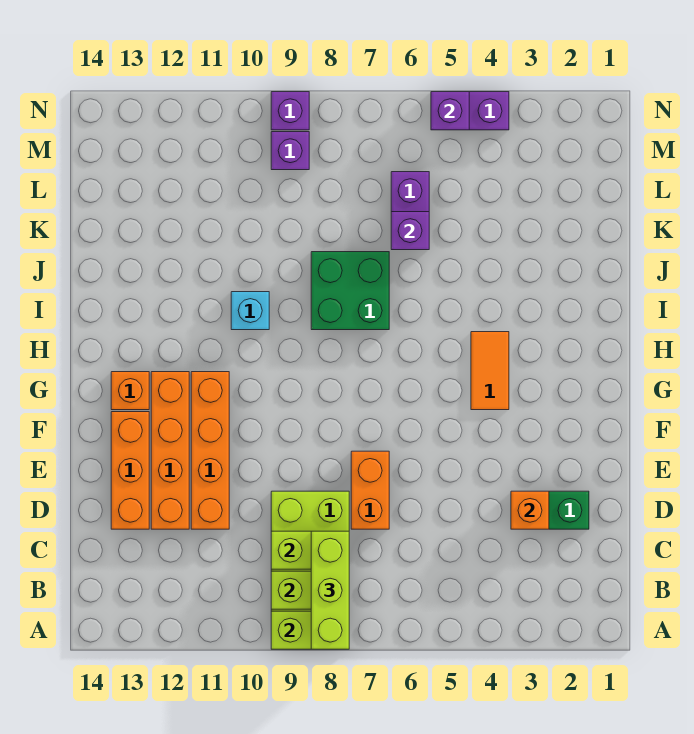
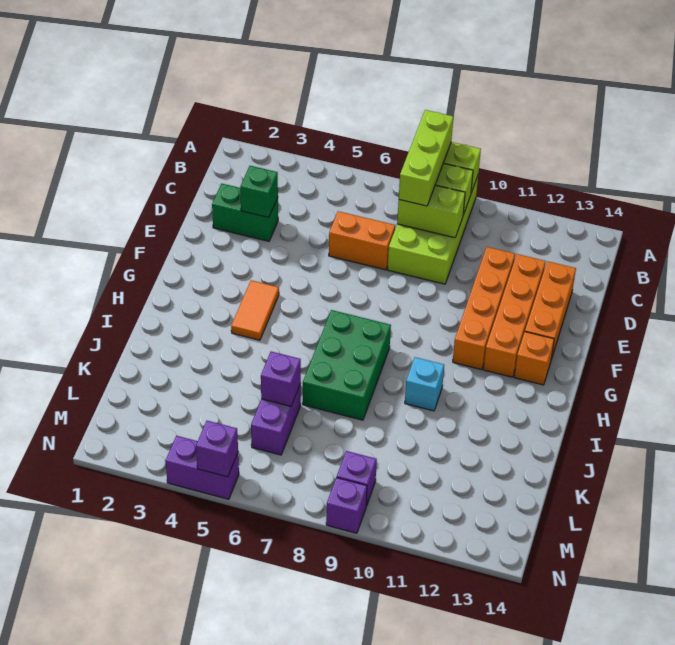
orange 1x1 brick [511,491,549,529] -> green 1x1 brick [240,166,278,218]
orange 1x2 brick [351,451,389,529] -> orange 1x2 brick turned to [329,211,395,270]
green 2x2 brick [311,252,389,330] -> green 2x3 brick [303,310,391,420]

